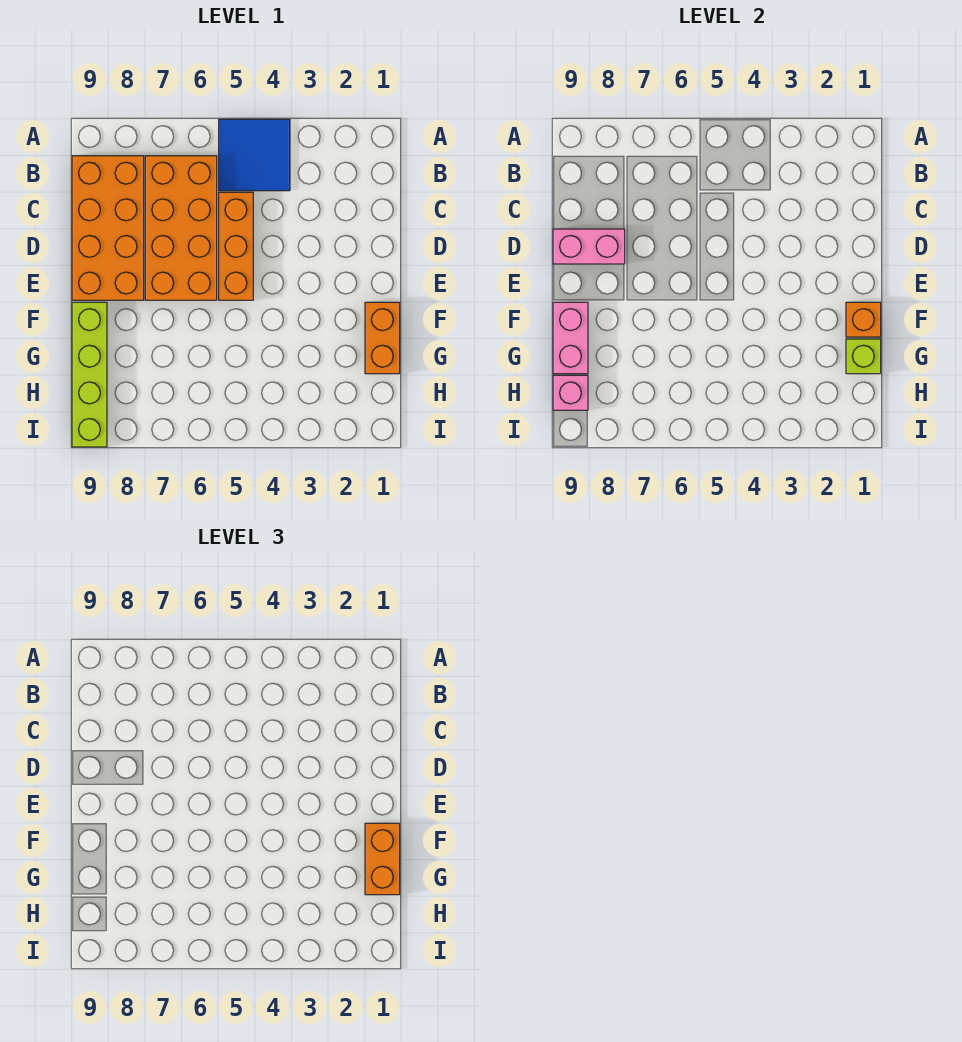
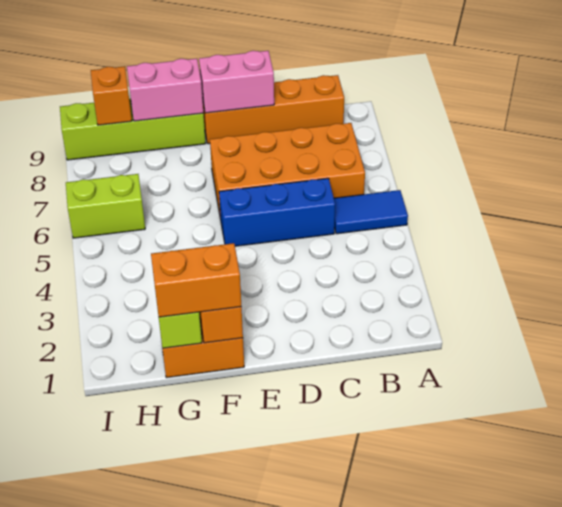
blue 2x2 tile [219,119,290,191] -> blue 1x2 tile [334,190,408,234]
orange 2x4 brick [72,156,144,300] -> orange 1x4 brick [202,75,344,144]
orange 1x3 brick [219,192,253,300] -> blue 1x3 brick [219,178,335,246]
pink 1x2 brick [553,229,625,264] -> pink 1x2 brick turned to [199,51,274,113]
none -> lime 1x2 brick [66,174,145,238]
pink 1x1 brick [553,375,588,410] -> orange 1x1 brick [91,66,132,125]

